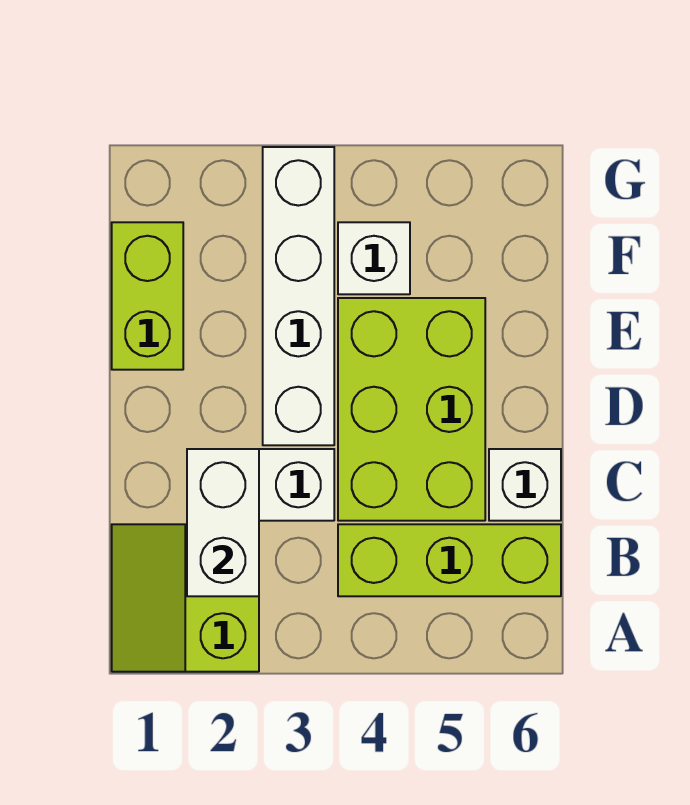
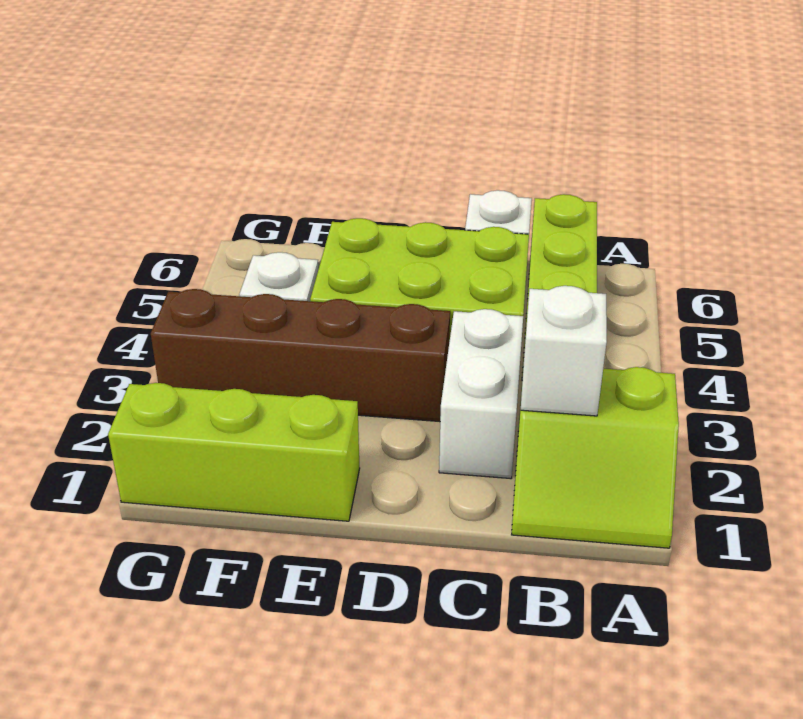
white 1x2 brick [187,449,259,596] -> white 1x1 brick [521,286,607,416]
white 1x4 brick [263,147,334,445] -> brown 1x4 brick [151,289,450,422]
lime 1x2 brick [112,222,183,370] -> lime 1x3 brick [108,383,360,521]

